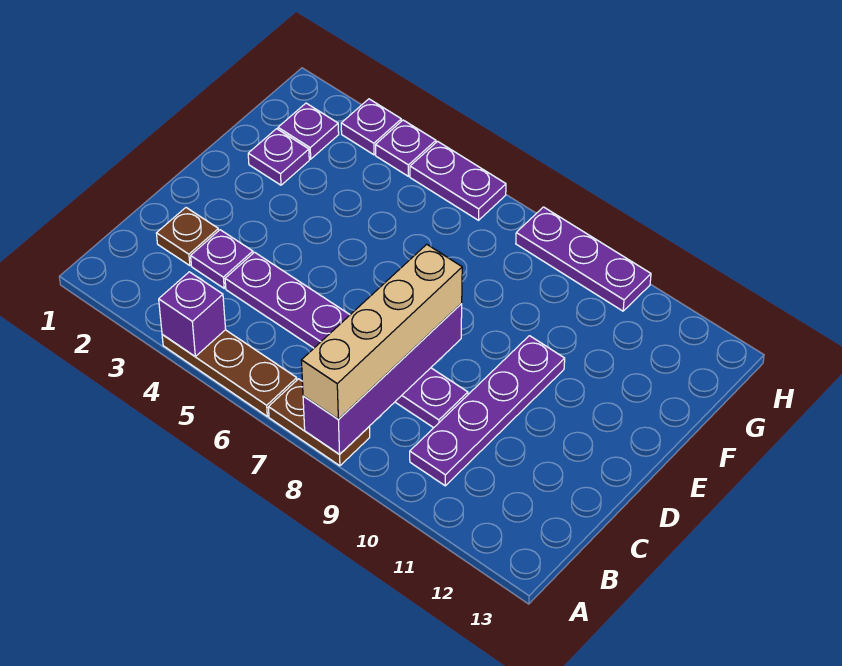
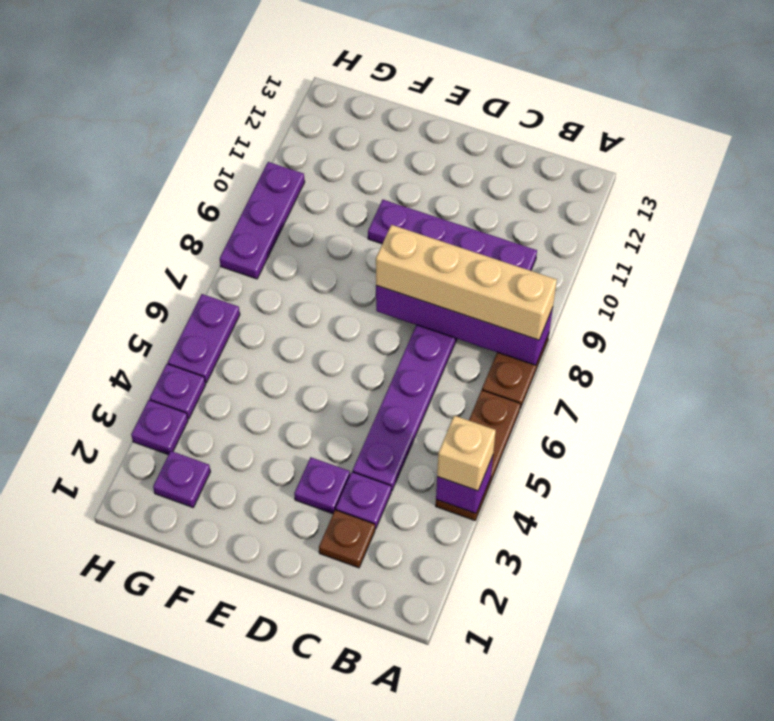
none -> tan 1x1 brick [437,416,496,491]
purple 1x1 plate [248,129,309,185] -> purple 1x1 plate moved to [294,457,350,514]

